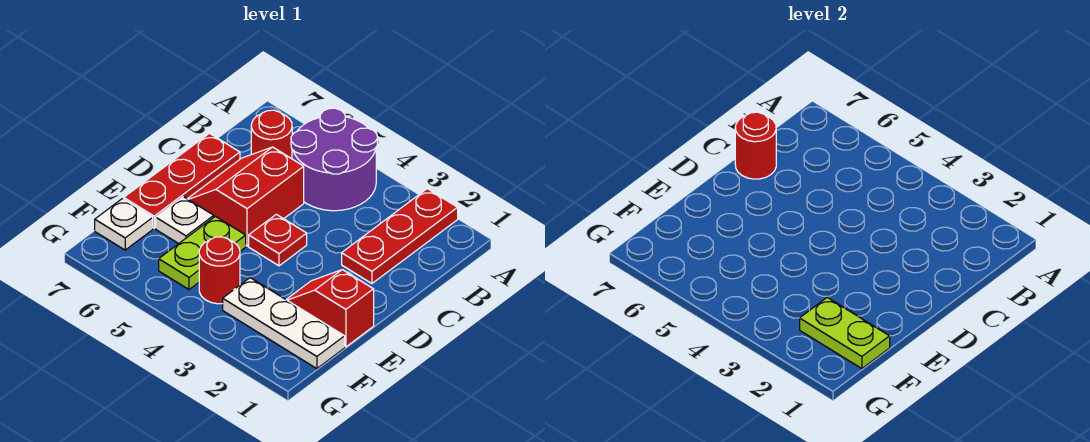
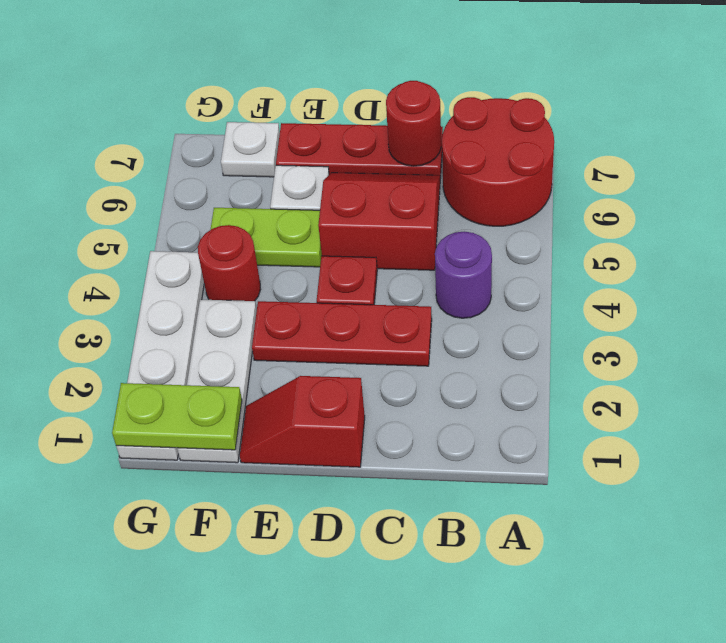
red 1x3 plate [342,189,458,283] -> red 1x3 plate moved to [252,301,432,366]
purple 2x2 round brick [291,108,377,211] -> purple 1x1 round brick [435,232,492,318]
red 1x1 round brick [251,110,292,159] -> red 2x2 round brick [442,97,554,226]
red 1x2 slope [286,270,374,347] -> red 1x2 slope turned to [240,376,365,467]
lime 1x2 plate [800,298,890,369] -> lime 1x2 plate turned to [112,383,242,450]
none -> white 1x4 plate [116,251,204,460]

